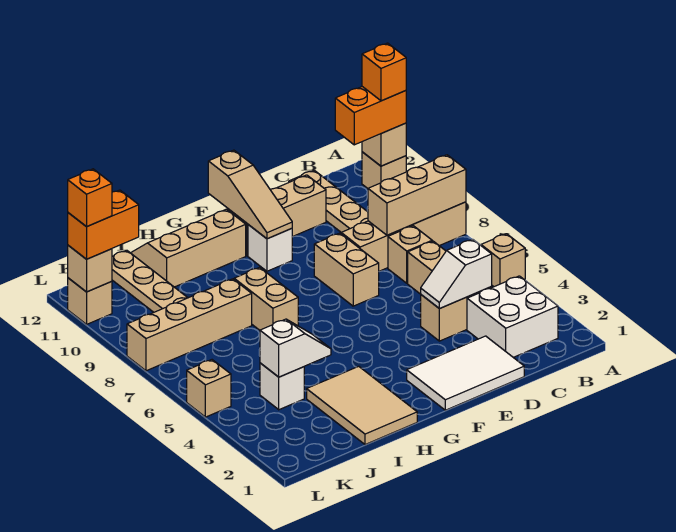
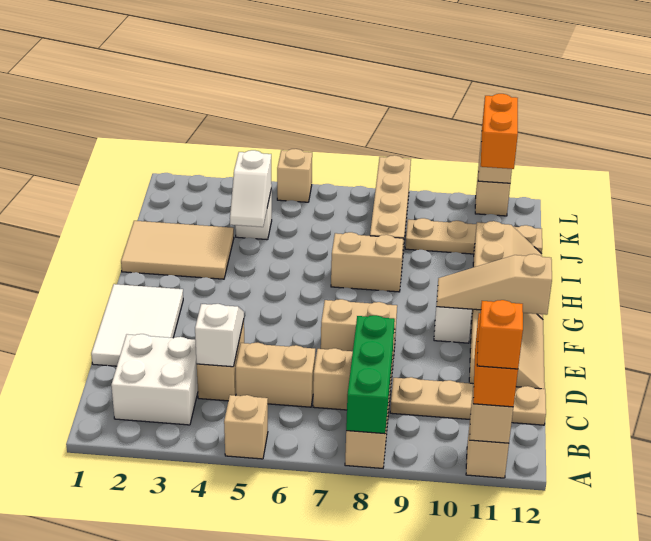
tan 1x3 brick [368,155,466,235] -> green 1x3 brick [346,315,395,434]
orange 1x1 brick [68,169,112,227] -> none

